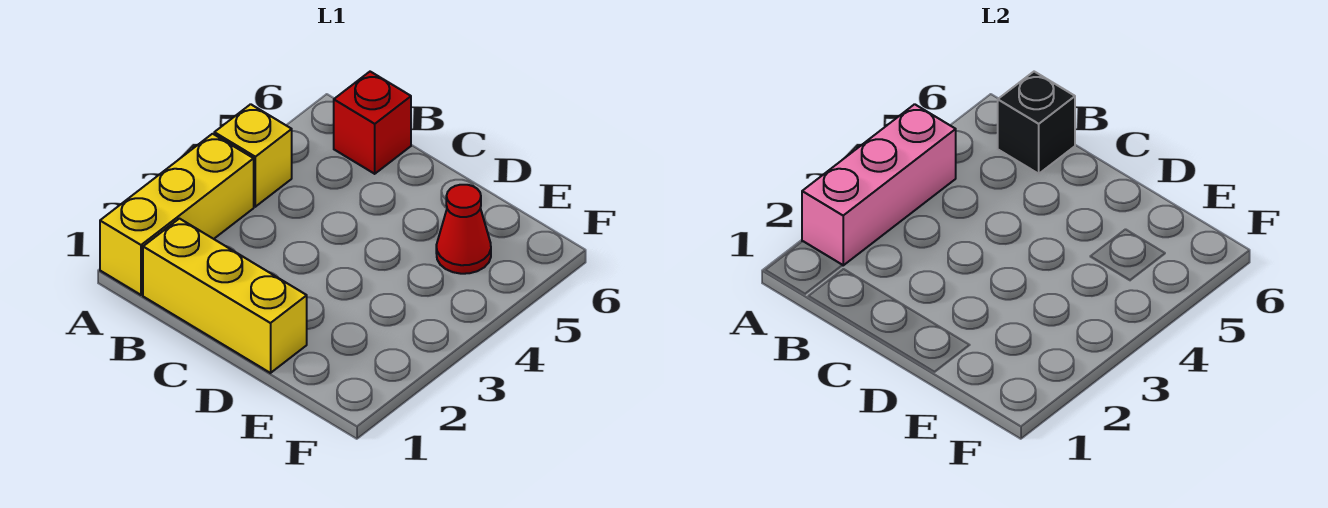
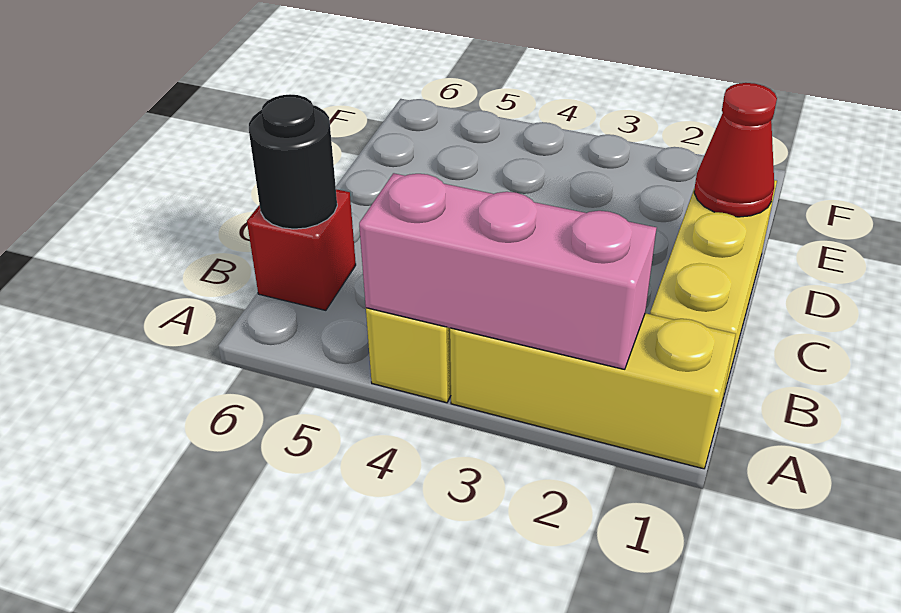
black 1x1 brick [998,72,1075,174] -> black 1x1 round brick [249,94,337,229]
red 1x1 cone [436,185,491,274] -> red 1x1 cone moved to [694,83,777,217]

